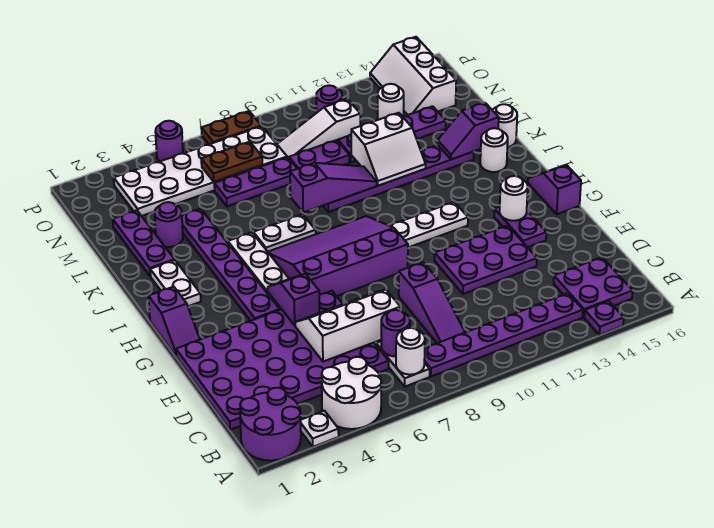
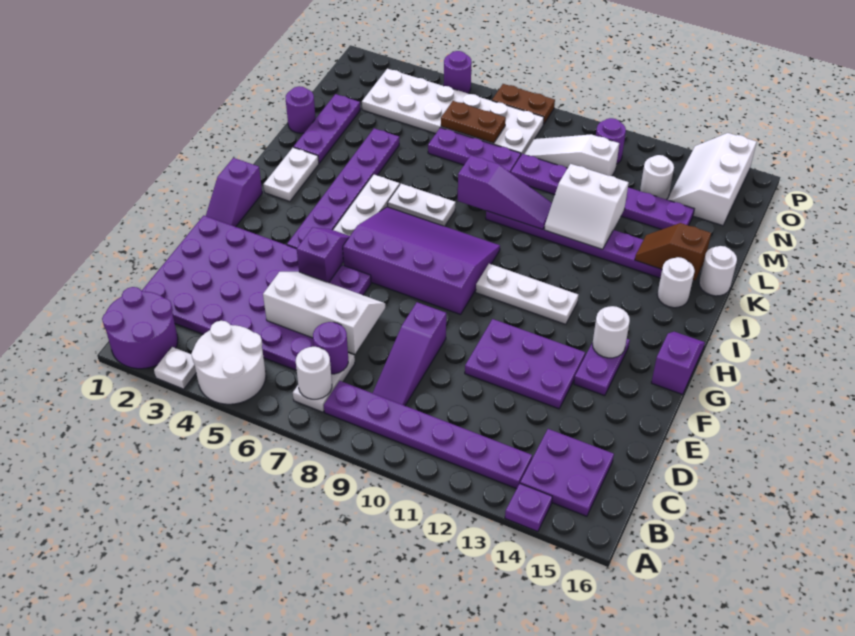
purple 1x2 slope [438,103,499,159] -> brown 1x2 slope [635,223,711,280]
purple 1x1 round brick [155,202,183,247] -> purple 1x1 round brick moved to [286,86,316,133]

